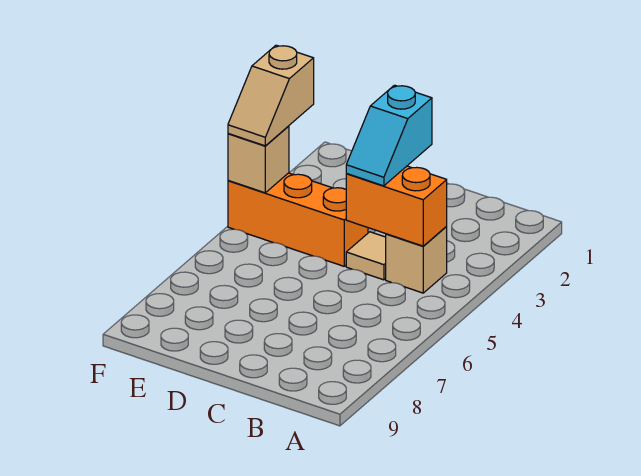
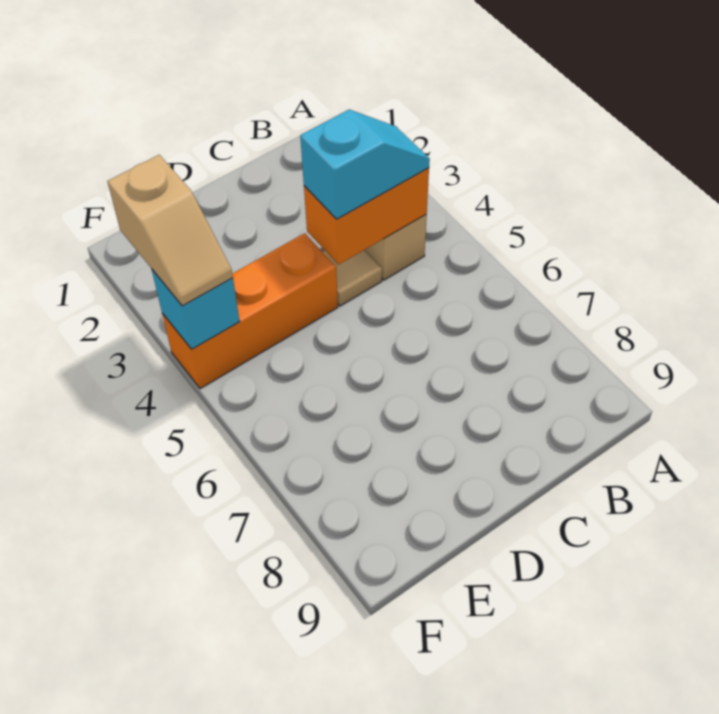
cyan 1x2 slope [346,85,432,186] -> cyan 1x2 slope turned to [300,110,430,219]
tan 1x1 brick [228,126,289,193] -> cyan 1x1 brick [152,270,240,349]

